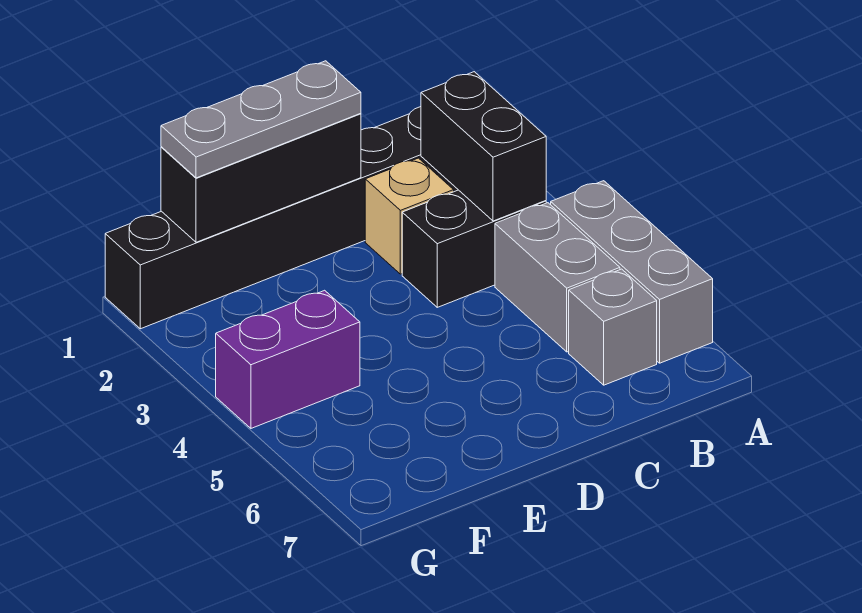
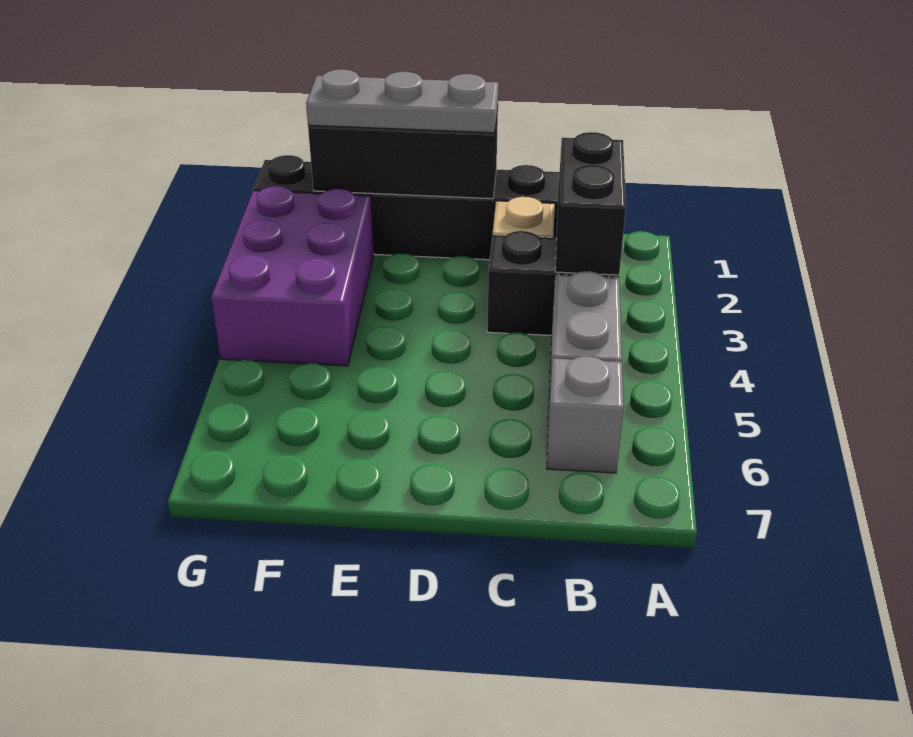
grey 1x3 brick [551,181,713,363] -> none
purple 1x2 brick [216,290,360,428] -> purple 2x3 brick [211,186,374,366]

